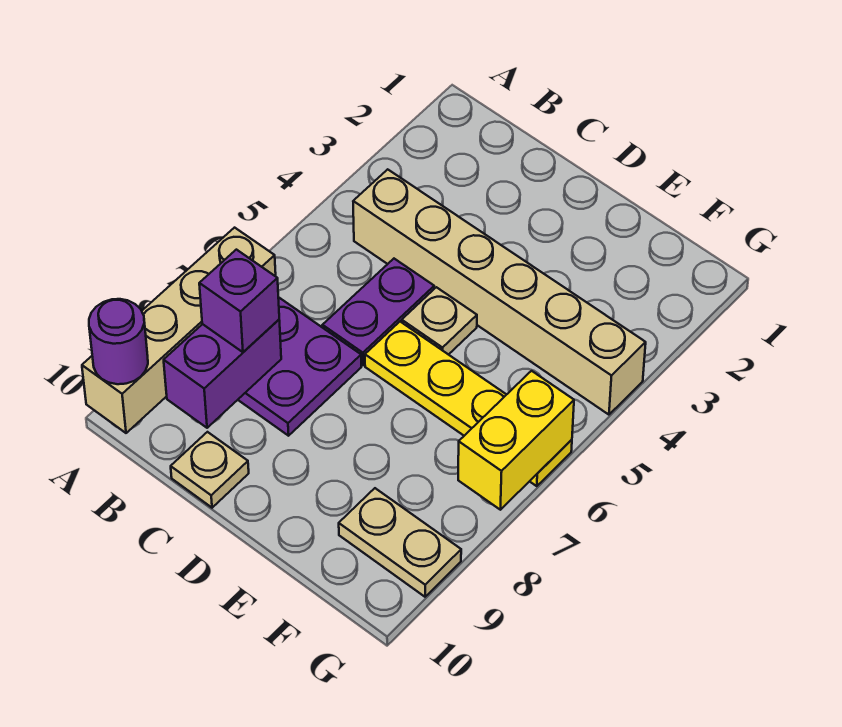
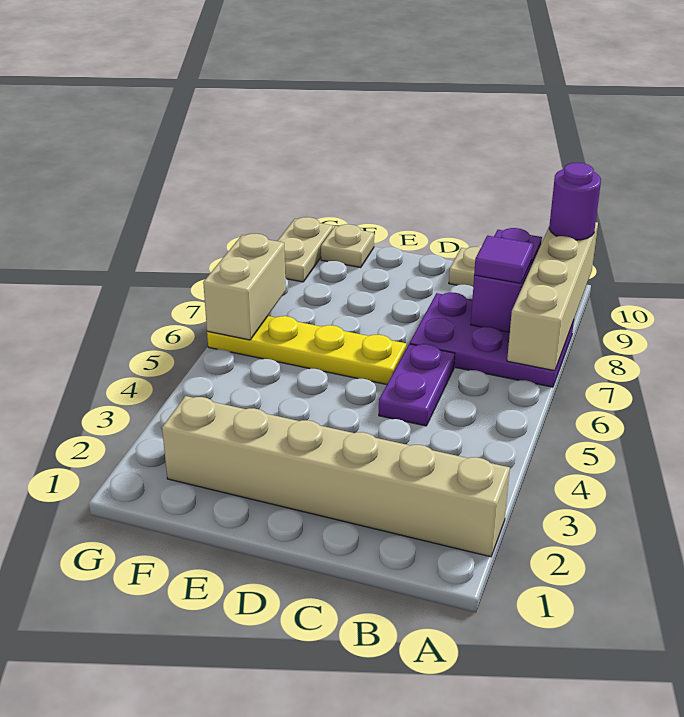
tan 1x6 brick [353,169,646,415] -> tan 1x6 brick moved to [162,396,510,557]
purple 1x1 brick [199,250,279,352] -> purple 1x1 tile [474,236,533,283]
tan 1x1 plate [402,287,477,355] -> tan 1x1 plate moved to [321,224,374,267]
tan 1x2 plate [339,488,461,597] -> tan 1x2 plate turned to [278,217,333,282]
yellow 1x2 brick [458,371,574,510] -> tan 1x2 brick [203,234,286,340]

